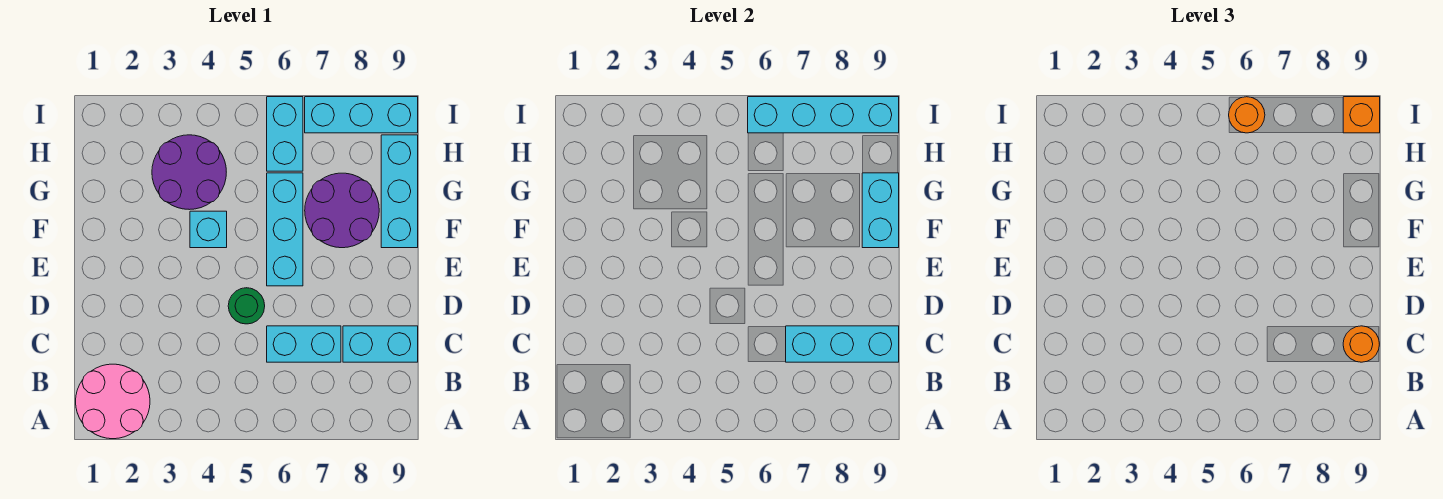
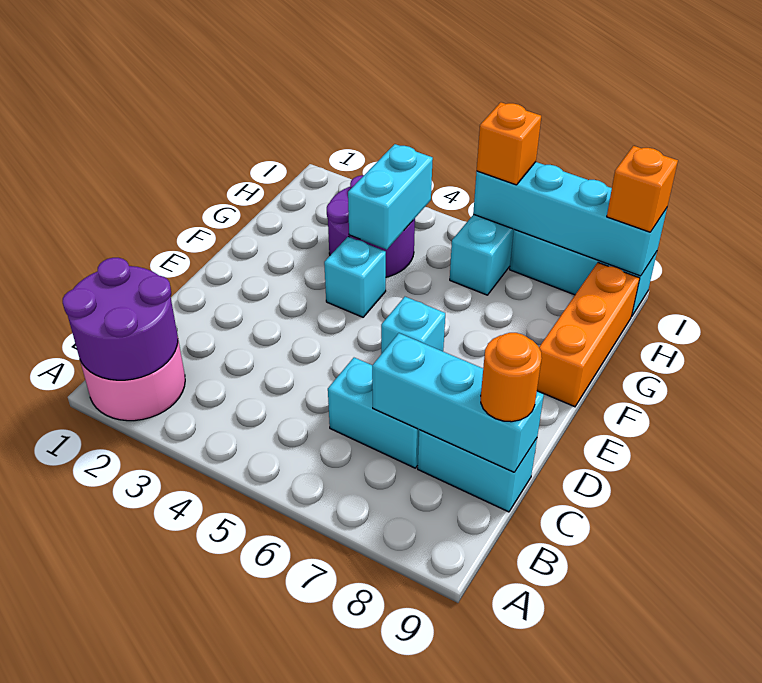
green 1x1 round brick [228,288,265,324] -> none
cyan 1x3 brick [267,173,303,286] -> cyan 1x1 brick [381,297,445,354]
purple 2x2 round brick [305,173,379,248] -> purple 2x2 round brick moved to [63,258,178,380]
cyan 1x3 brick [381,135,418,248] -> orange 1x3 brick [537,263,640,407]
cyan 1x2 brick [862,173,899,248] -> cyan 1x2 brick moved to [348,144,433,249]
orange 1x1 round brick [1229,97,1265,133] -> orange 1x1 brick [477,102,541,185]

